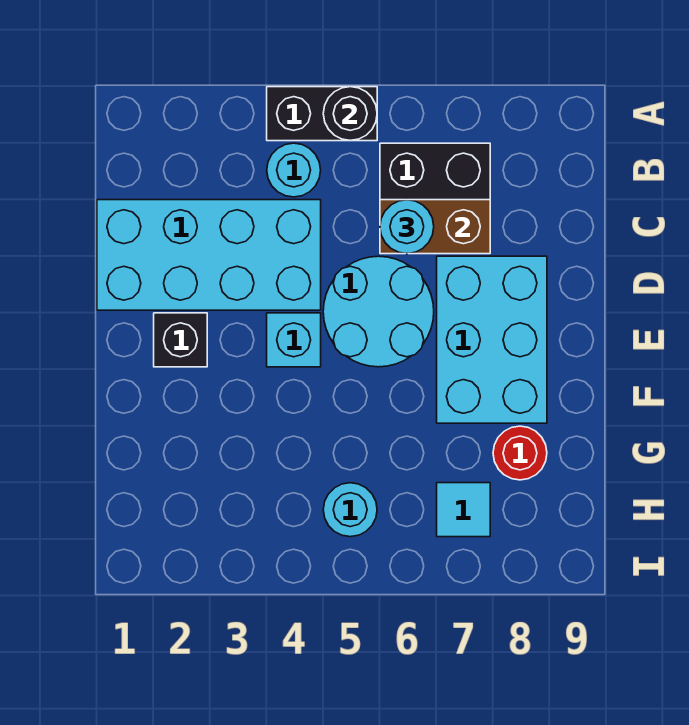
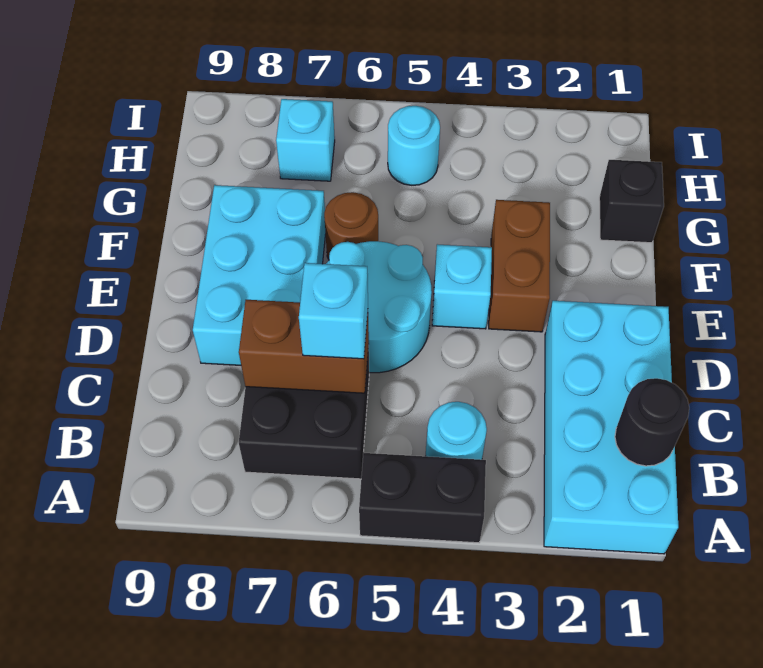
black 1x1 round brick [323,87,377,140] -> black 1x1 round brick moved to [615,378,689,466]
cyan 2x4 brick [97,200,321,310] -> cyan 2x4 brick turned to [544,301,678,554]
cyan 1x1 round brick [380,200,434,254] -> cyan 1x1 brick [299,263,368,359]
black 1x1 brick [154,313,207,367] -> black 1x1 brick moved to [599,160,664,243]
none -> brown 1x2 brick [489,200,550,332]
none -> brown 1x1 round brick [324,192,378,259]
red 1x1 round brick [493,426,547,480] -> none
cyan 1x1 tile [437,483,490,537] -> cyan 1x1 brick [276,99,335,181]

